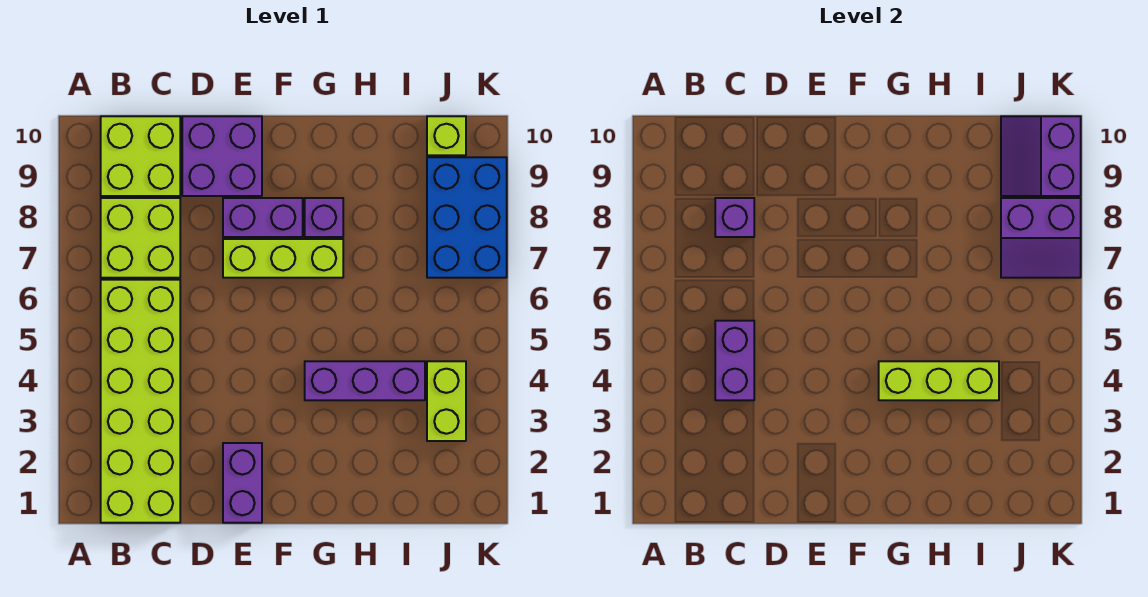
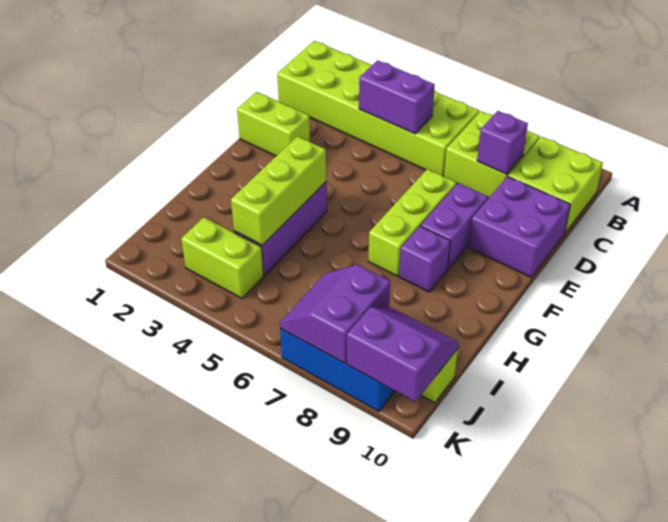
purple 1x2 brick [223,443,262,523] -> lime 1x2 brick [237,92,310,156]

